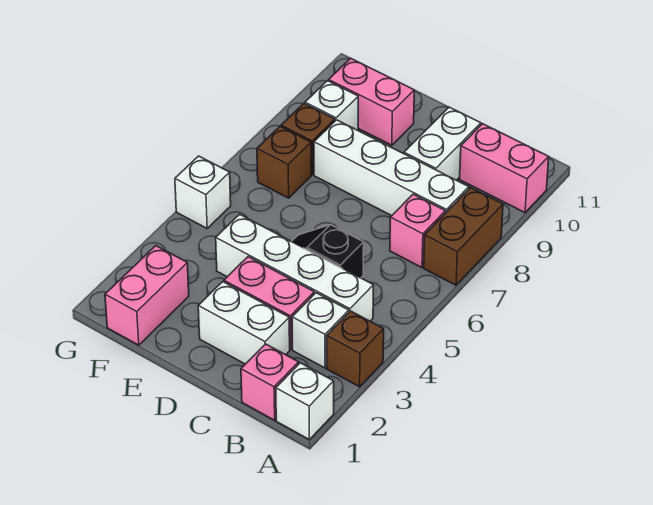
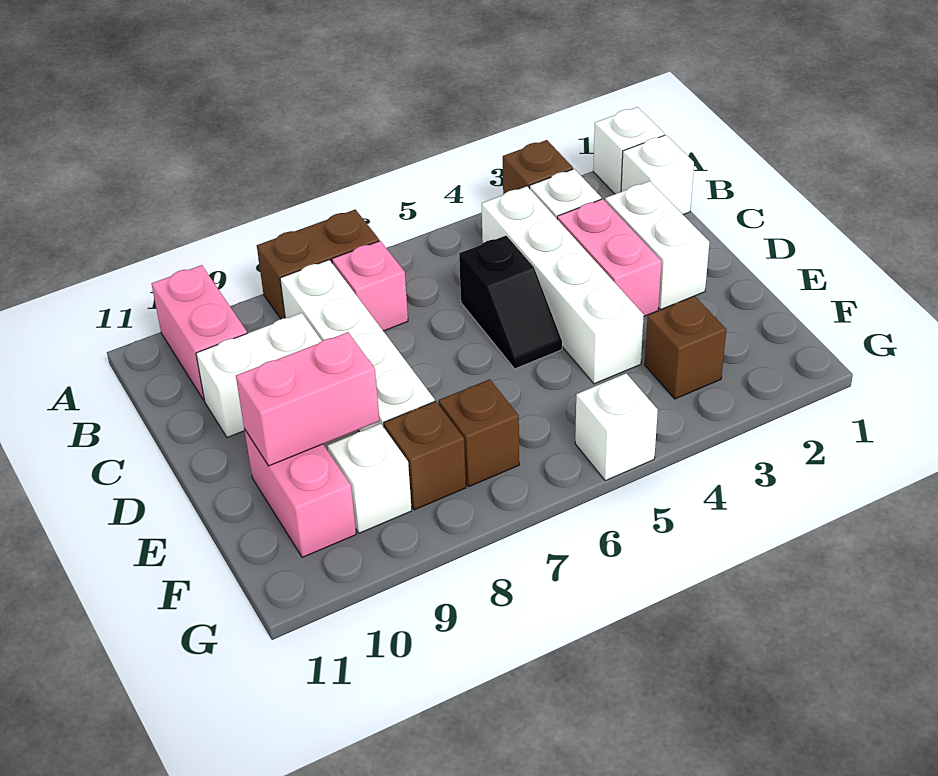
pink 1x1 brick [241,344,299,420] -> white 1x1 brick [621,135,694,215]
pink 1x2 brick [105,246,189,345] -> pink 1x2 brick moved to [236,332,379,466]
none -> brown 1x1 brick [645,296,726,399]

